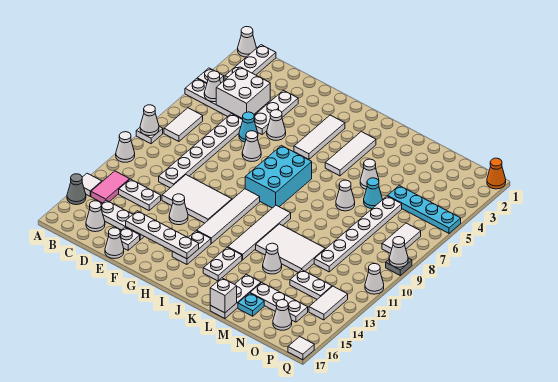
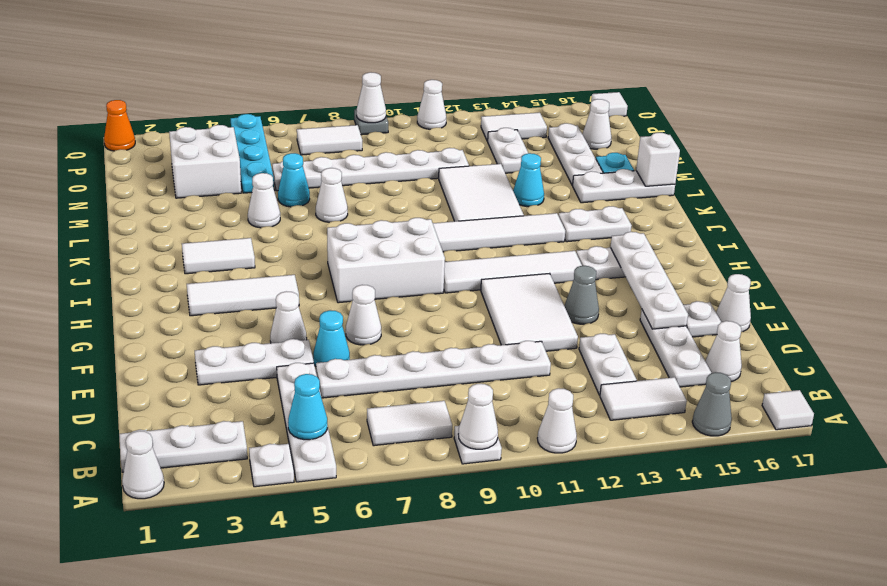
white 1x1 tile [82,173,102,196] -> white 1x1 tile moved to [762,390,814,430]
white 1x1 cone [204,71,221,102] -> cyan 1x1 cone [288,374,327,440]
pink 1x2 tile [91,171,130,203] -> white 1x2 tile [600,377,687,420]
white 2x2 brick [216,67,270,119] -> white 2x2 brick moved to [169,125,241,198]
white 1x1 cone [169,194,188,225] -> grey 1x1 cone [564,266,599,324]
cyan 2x3 brick [245,146,312,208] -> white 2x3 brick [327,218,445,303]
white 1x3 tile [325,132,376,176] -> white 1x2 tile [182,238,255,274]
white 1x1 cone [263,243,282,274] -> cyan 1x1 cone [513,153,544,207]

